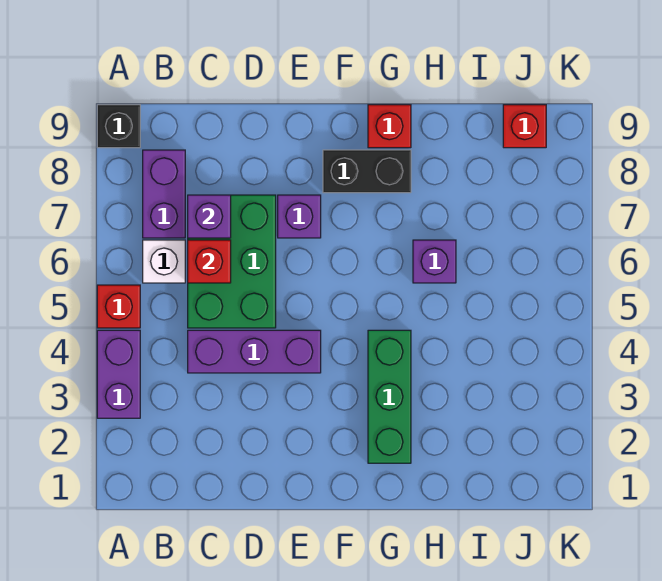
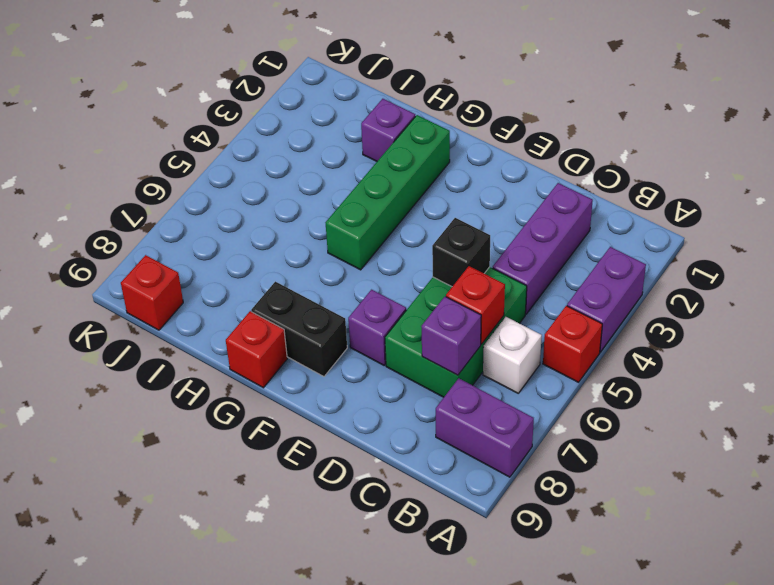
black 1x1 brick [97,105,140,148] -> black 1x1 brick moved to [432,218,490,286]
purple 1x2 brick [143,150,185,238] -> purple 1x2 brick turned to [436,378,534,477]
purple 1x3 brick [188,330,321,373] -> purple 1x3 brick turned to [493,183,593,314]
green 1x3 brick [368,330,411,463] -> green 1x4 brick [326,115,450,270]
purple 1x1 brick [413,240,456,283] -> purple 1x1 brick moved to [361,99,415,161]

